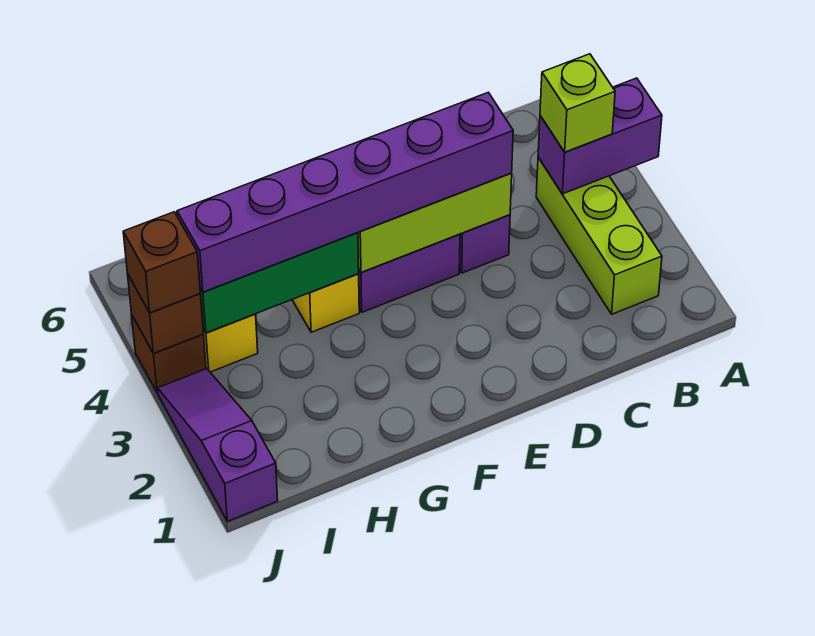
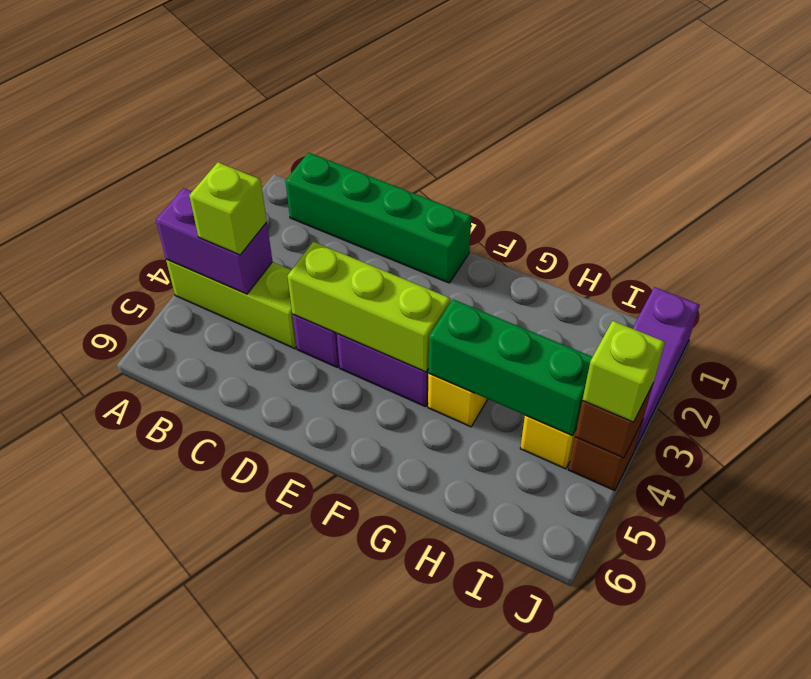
none -> green 1x4 brick [286,153,471,283]
lime 1x3 brick [536,157,662,314] -> lime 1x3 brick turned to [166,259,297,349]
purple 1x6 brick [177,92,513,292] -> none
brown 1x1 brick [123,212,200,313] -> lime 1x1 brick [582,321,665,422]

